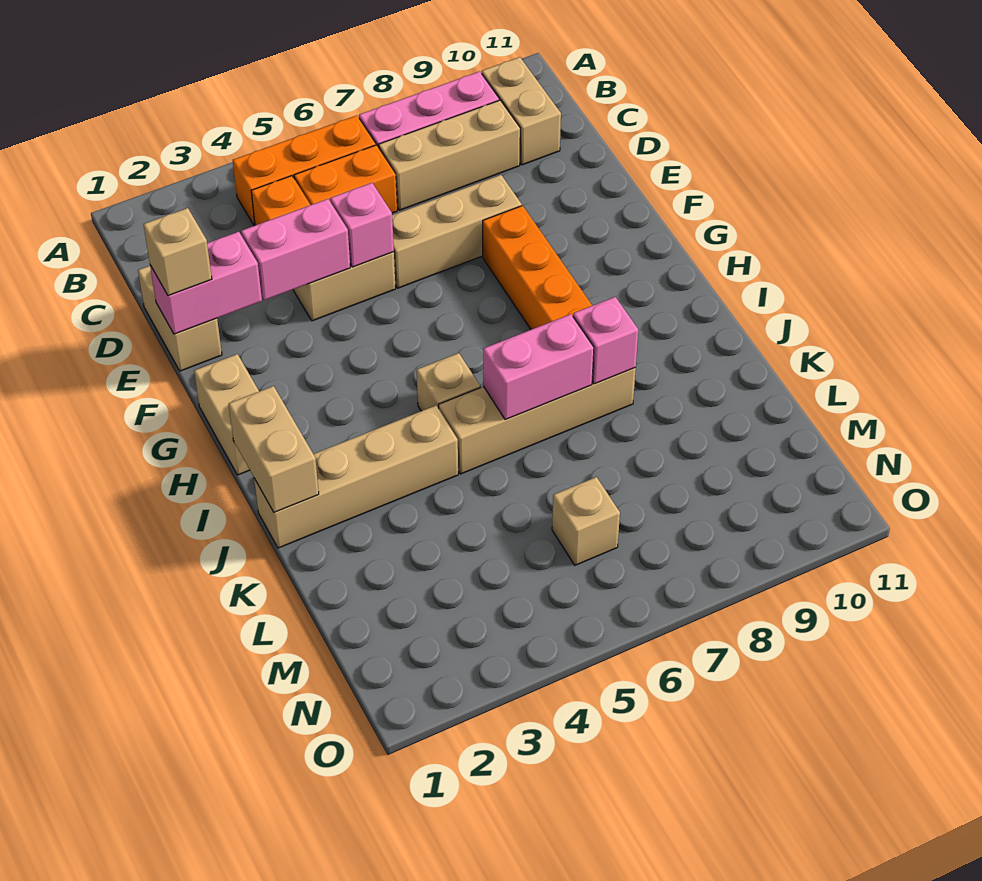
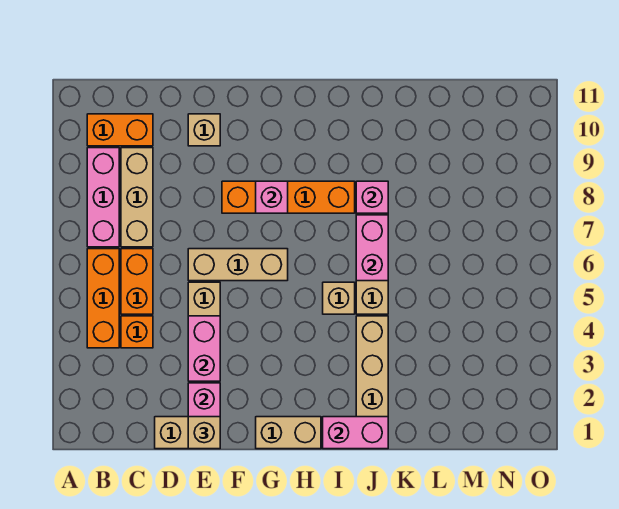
tan 1x2 brick [482,57,561,165] -> orange 1x2 brick [87,114,153,146]
pink 1x1 brick [330,183,394,267] -> pink 1x1 brick moved to [256,181,288,213]
tan 1x3 brick [392,175,522,288] -> tan 1x3 brick turned to [188,249,288,281]
tan 1x2 brick [229,386,319,512] -> pink 1x2 brick [323,417,388,449]
tan 1x1 brick [552,477,620,565] -> tan 1x1 brick moved to [188,114,220,146]

